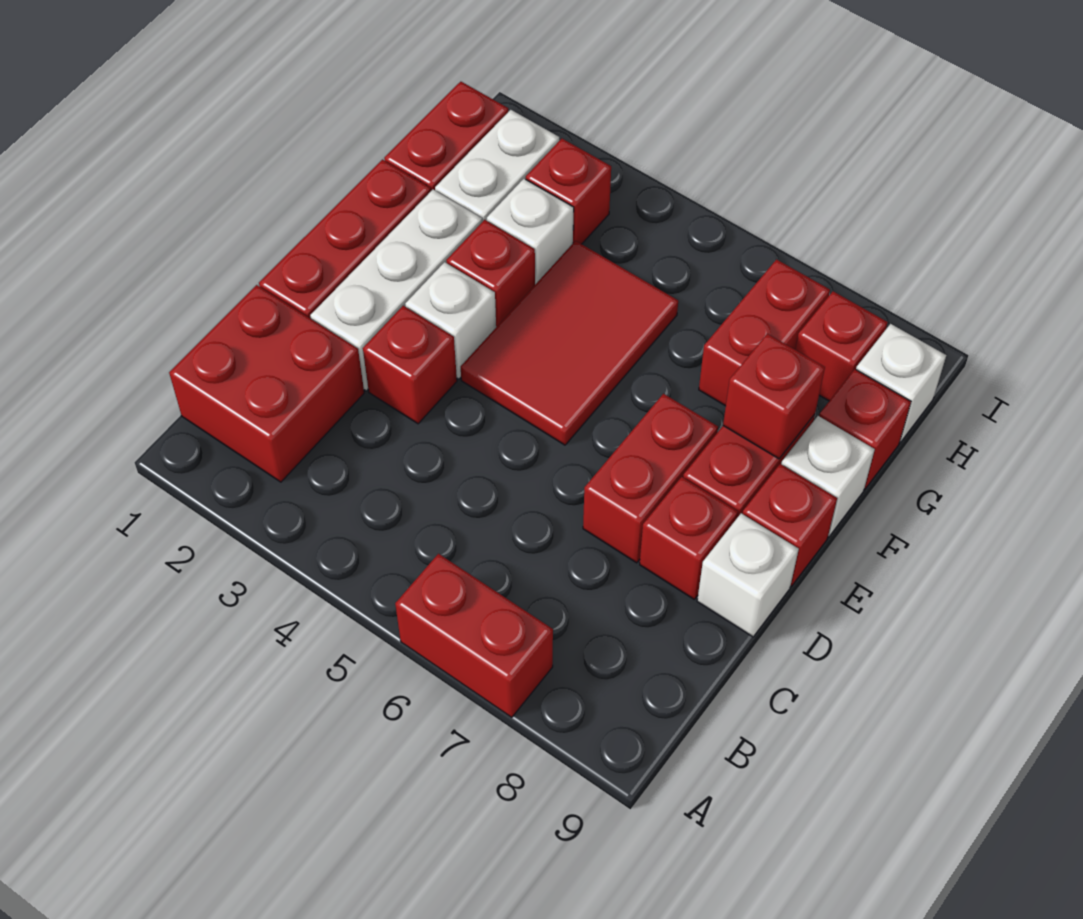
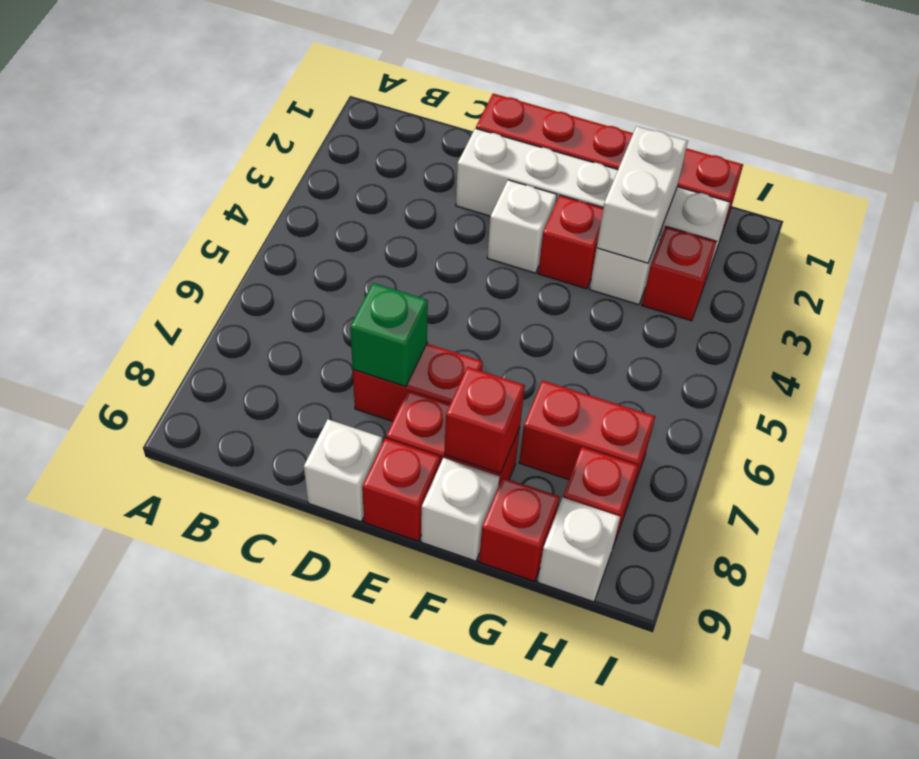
red 1x2 brick [395,554,553,717] -> none
red 2x2 brick [169,285,364,482] -> none
red 1x1 brick [363,306,457,424] -> none
none -> green 1x1 brick [350,283,428,386]
red 1x1 brick [640,477,738,599] -> none
red 2x3 tile [461,241,678,445] -> none
none -> white 1x2 brick [597,126,688,263]

